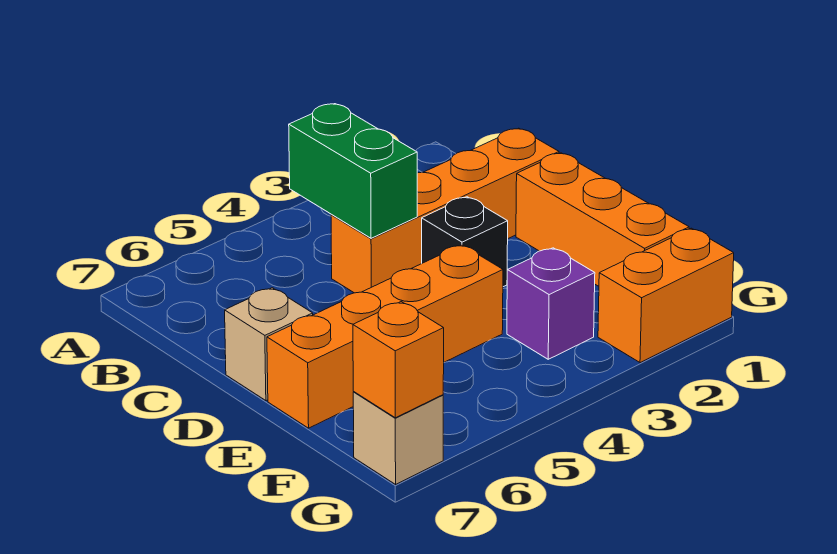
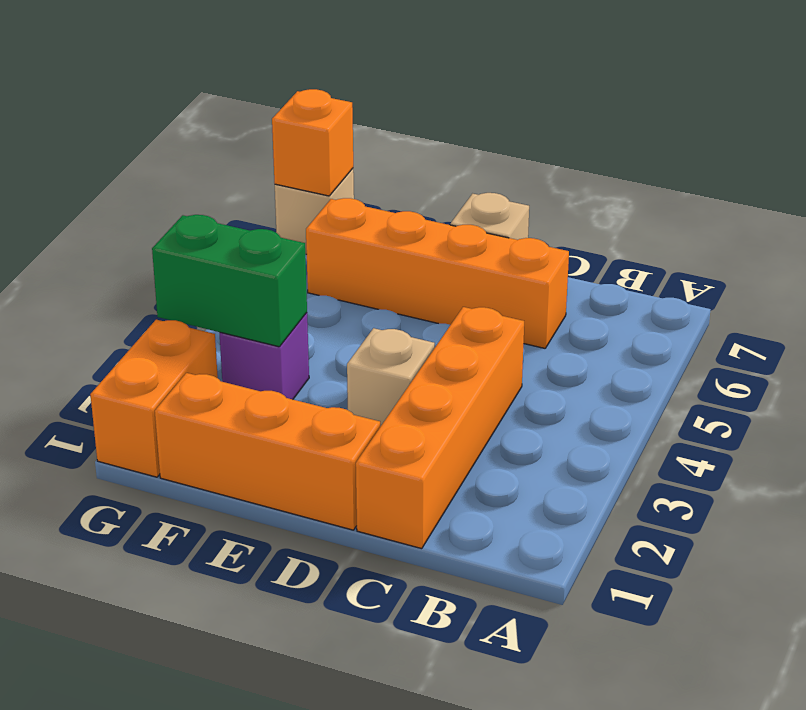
green 1x2 brick [289,104,417,238] -> green 1x2 brick moved to [152,215,307,347]
black 1x1 brick [422,197,508,287] -> tan 1x1 brick [347,328,435,427]
orange 1x4 brick [267,245,503,428] -> orange 1x4 brick turned to [306,198,569,348]

